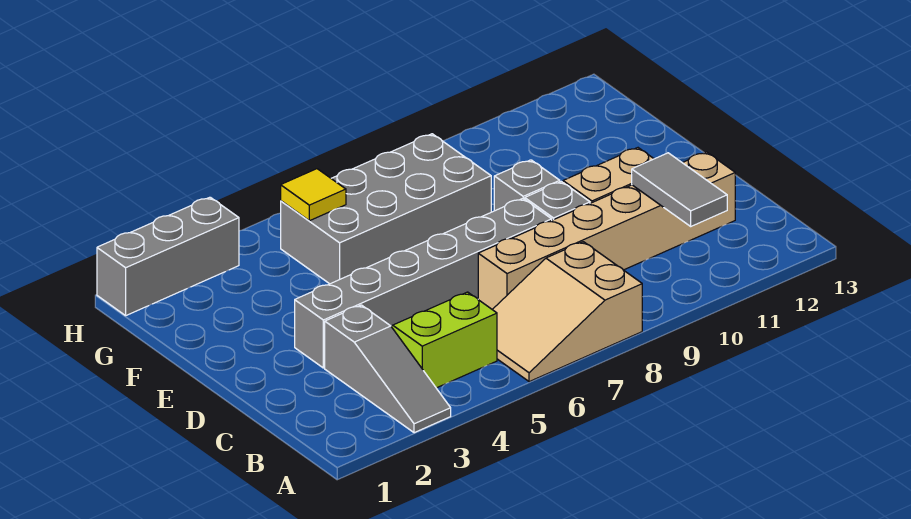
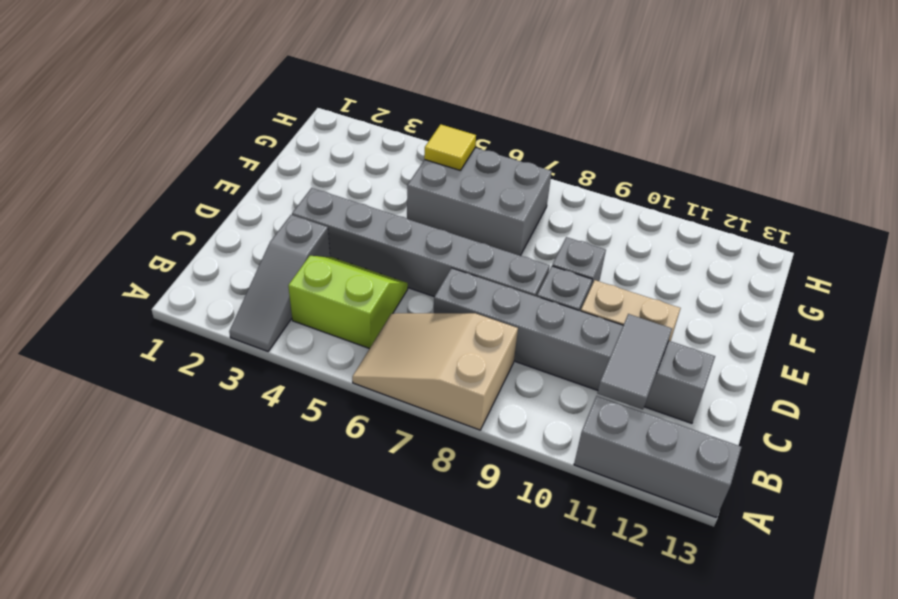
tan 1x6 brick [478,152,735,309] -> grey 1x6 brick [434,268,715,423]
grey 2x4 brick [281,134,491,284] -> grey 2x3 brick [407,148,552,256]
grey 1x3 brick [97,197,239,316] -> grey 1x3 brick moved to [574,396,741,517]

